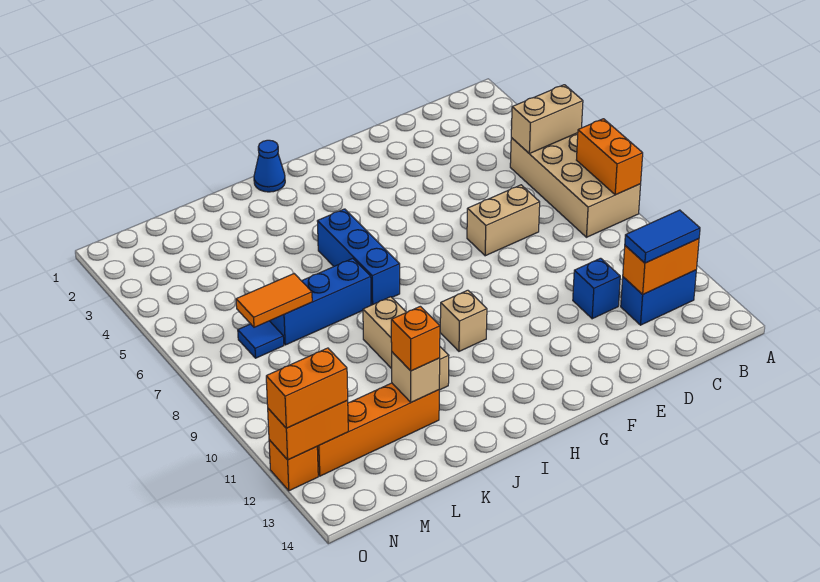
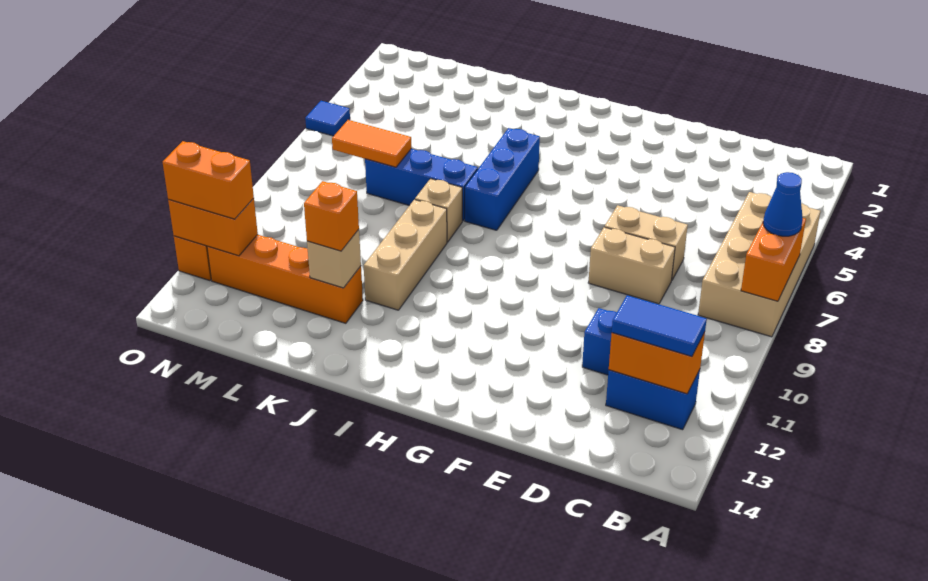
tan 1x2 brick [511,85,583,153] -> tan 1x2 brick moved to [588,227,675,304]
tan 1x1 brick [440,290,487,351] -> tan 1x1 brick moved to [415,179,462,242]
blue 1x1 cone [254,140,285,192] -> blue 1x1 cone moved to [763,172,803,236]
blue 1x1 tile [238,321,284,358] -> blue 1x1 tile moved to [305,101,350,136]

